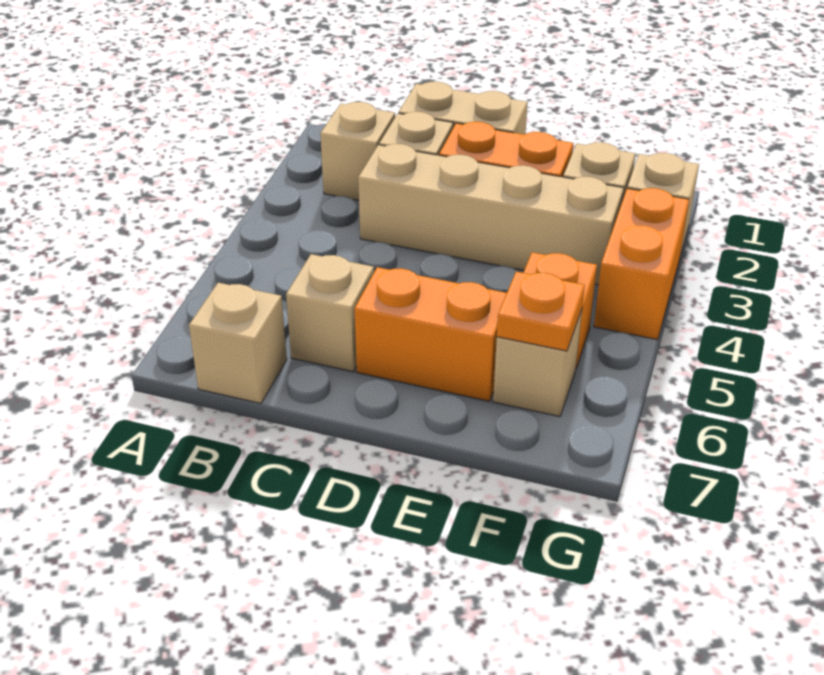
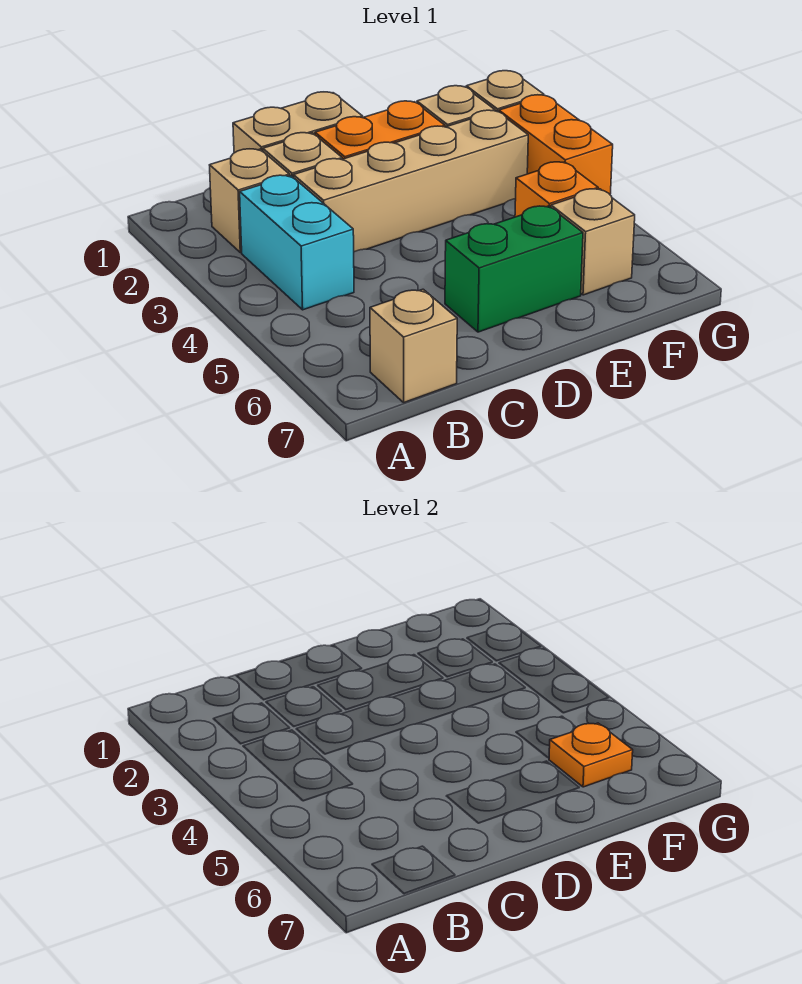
none -> cyan 1x2 brick [240,175,354,310]
tan 1x1 brick [286,254,374,372] -> none
orange 1x2 brick [354,267,507,401] -> green 1x2 brick [445,206,583,332]

